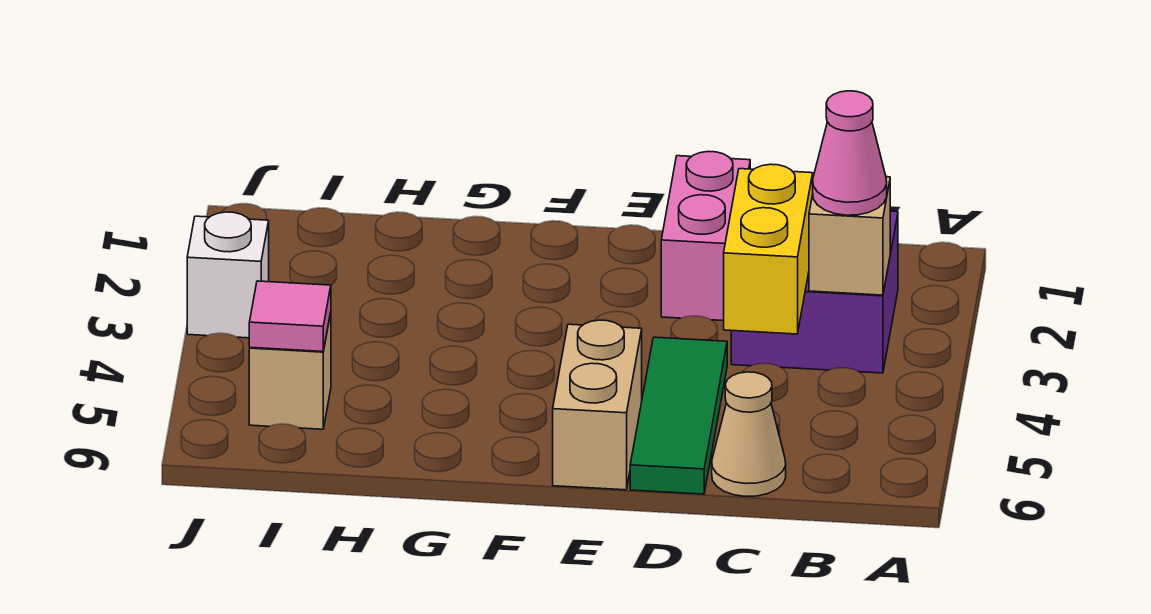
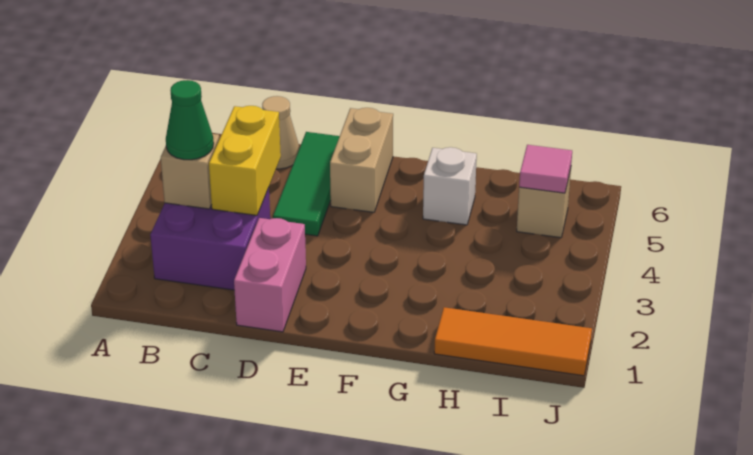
pink 1x1 cone [813,91,887,215] -> green 1x1 cone [166,80,214,160]
none -> orange 1x3 tile [434,307,592,376]
white 1x1 brick [187,212,269,338] -> white 1x1 brick moved to [423,147,477,225]

